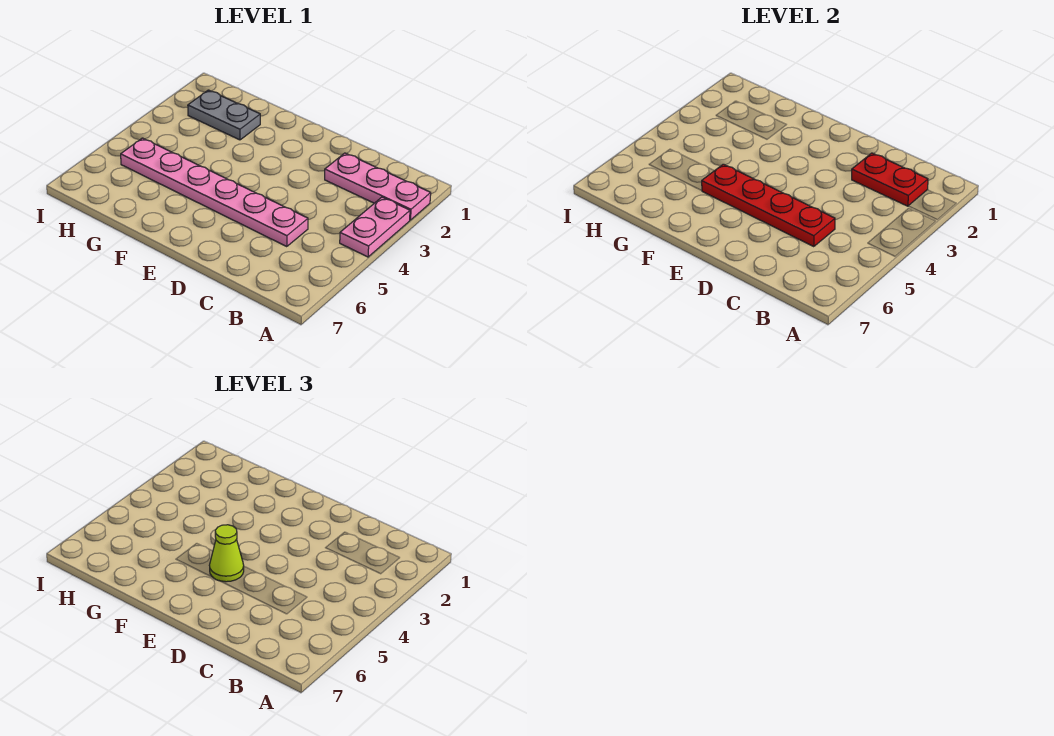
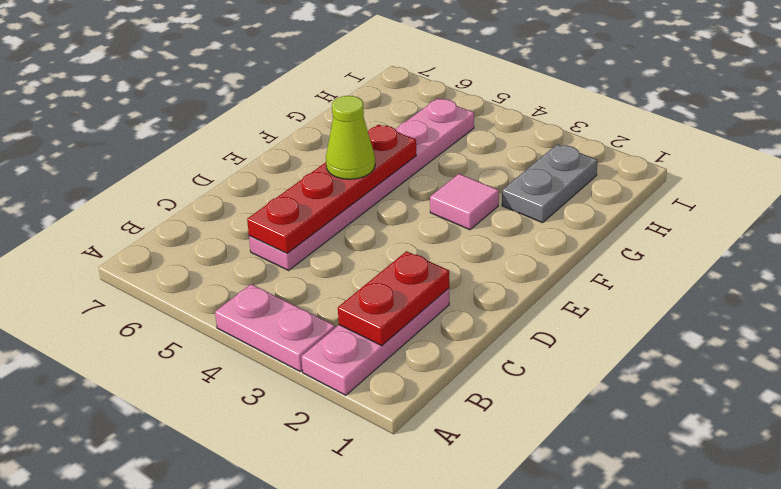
none -> pink 1x1 tile [430,174,499,230]

